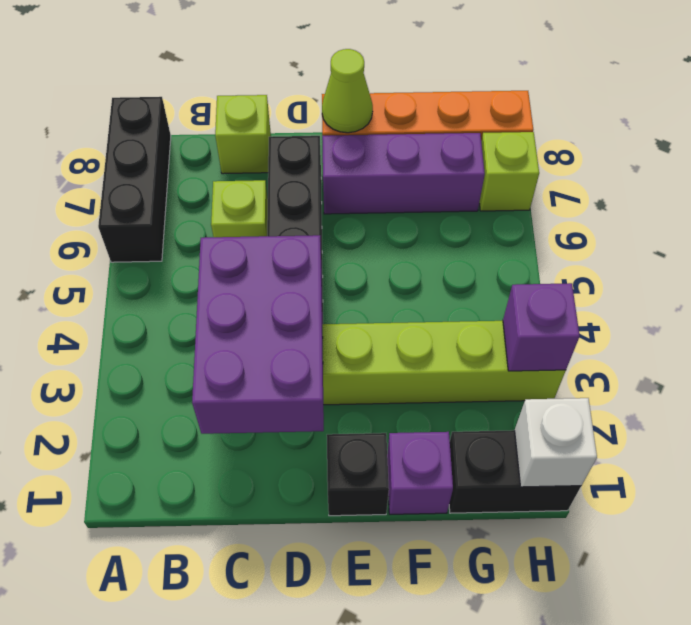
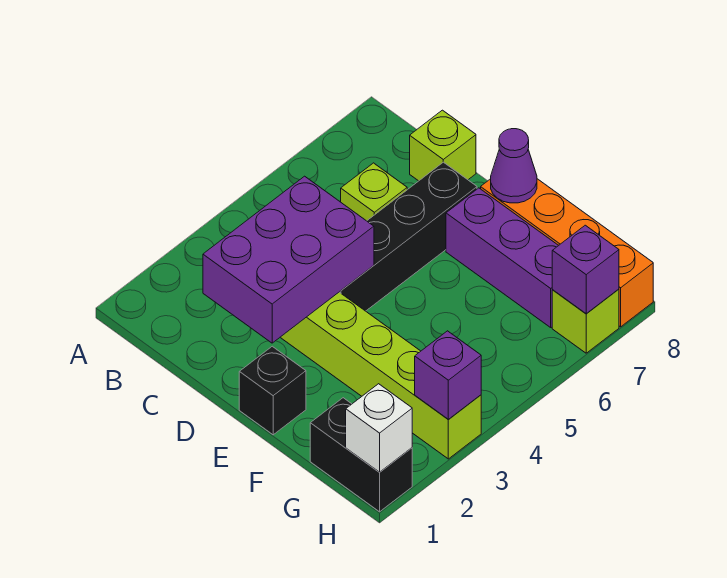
black 1x3 brick [98,97,171,262] -> none
lime 1x1 cone [322,49,373,133] -> purple 1x1 cone [491,129,537,203]
purple 1x1 brick [387,432,453,514] -> purple 1x1 brick moved to [552,225,619,314]

